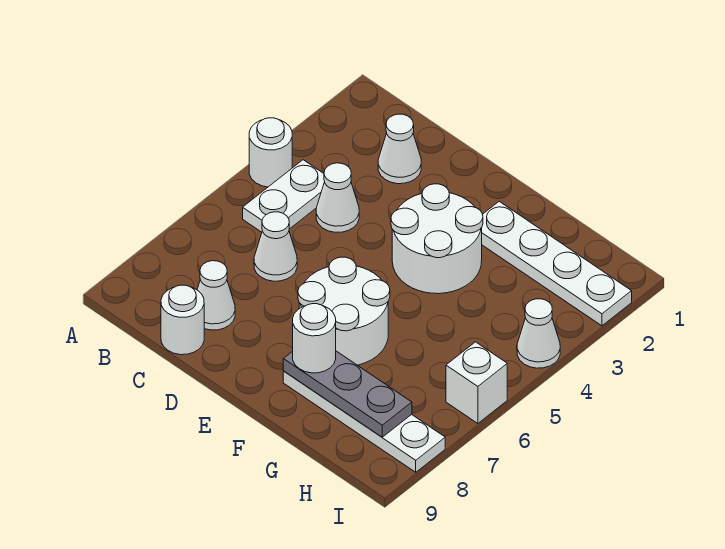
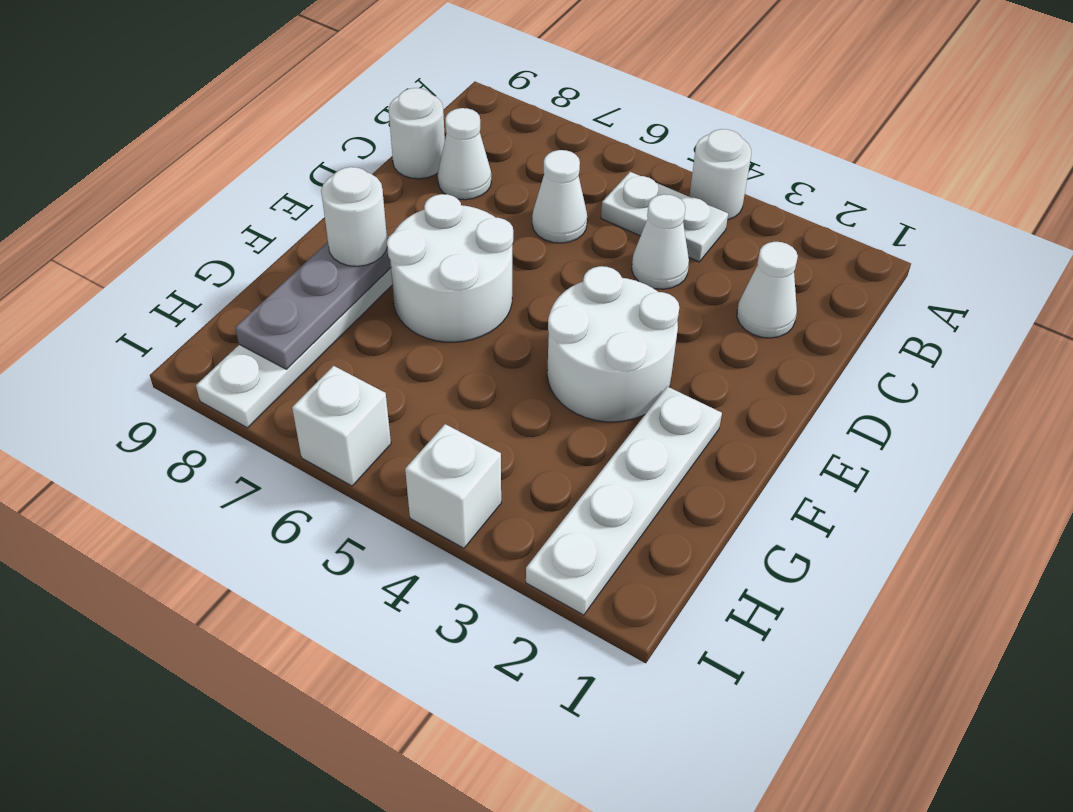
white 1x1 cone [517,299,560,368] -> white 1x1 brick [405,424,501,548]

